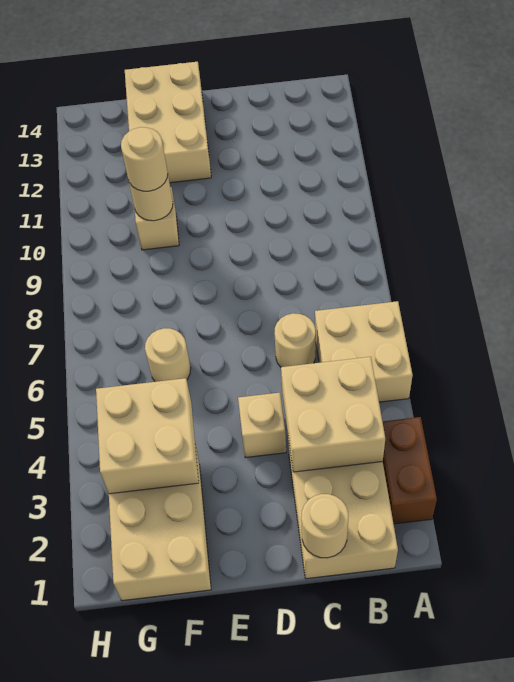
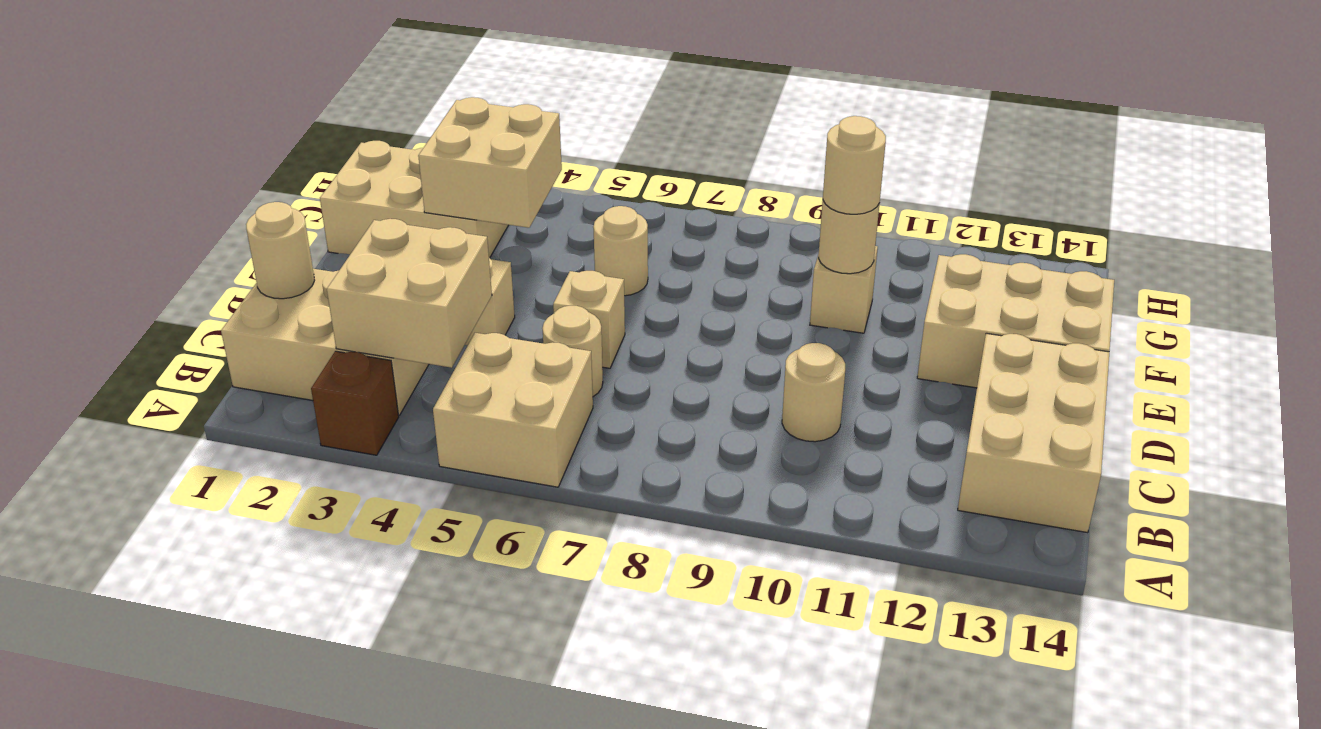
brown 1x2 brick [383,417,437,524] -> brown 1x1 brick [311,351,399,455]
none -> tan 2x3 brick [958,333,1109,533]
none -> tan 1x1 round brick [782,343,845,442]
none -> tan 1x1 brick [553,271,625,368]

